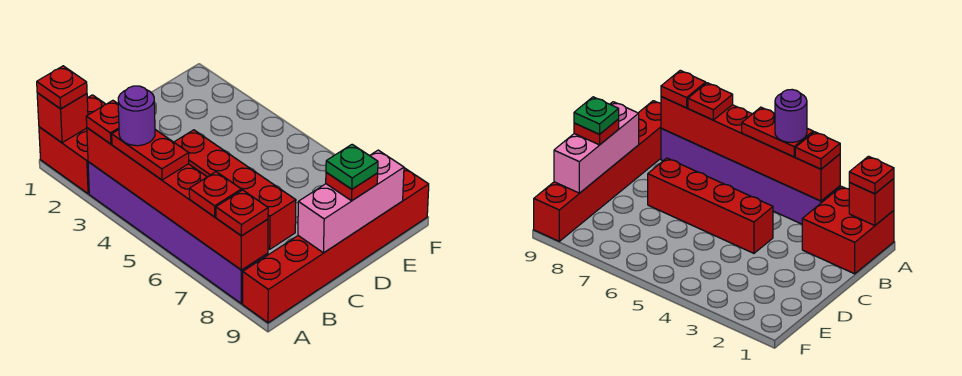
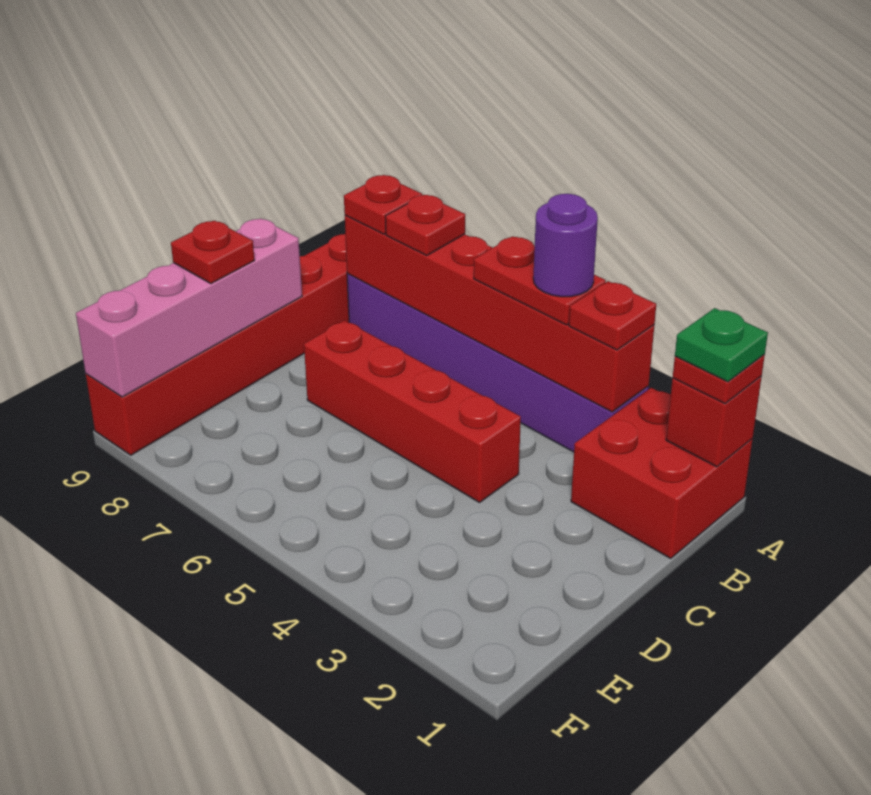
pink 1x3 brick [298,150,404,253] -> pink 1x4 brick [76,218,302,397]
green 1x1 plate [326,144,378,189] -> green 1x1 plate moved to [675,308,768,382]

